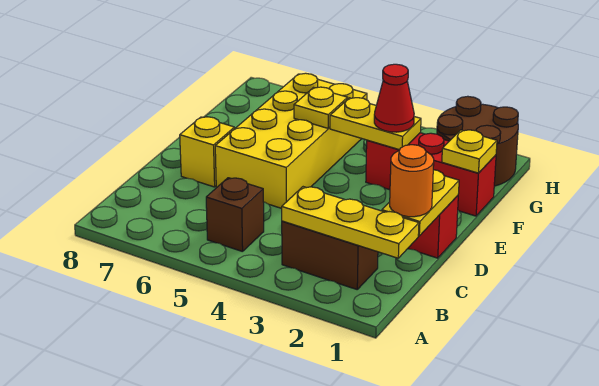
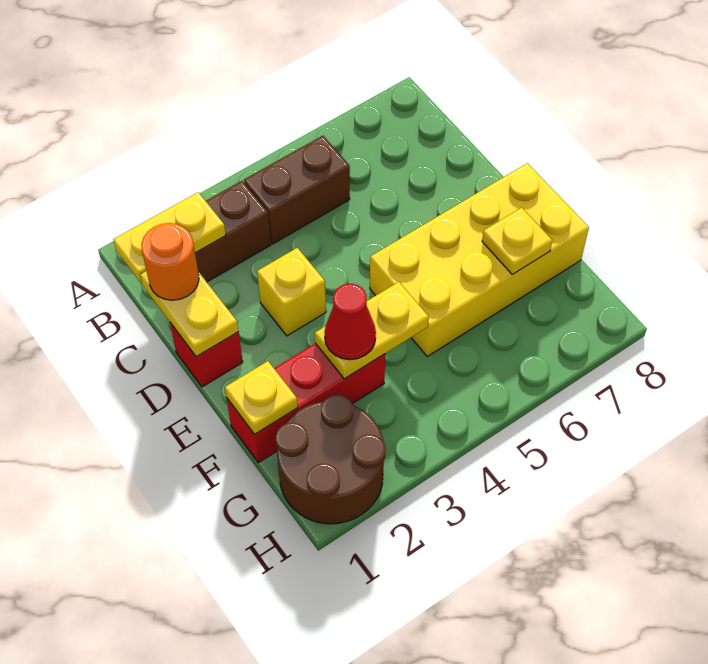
yellow 1x3 plate [282,187,419,258] -> yellow 1x2 plate [113,192,226,283]
brown 1x1 brick [206,178,264,252] -> brown 1x2 brick [244,136,350,244]
yellow 2x4 brick [215,73,367,208] -> yellow 2x4 brick turned to [370,163,589,356]
yellow 1x1 brick [180,117,235,187] -> yellow 1x1 brick moved to [257,248,326,336]
yellow 1x1 plate [294,87,348,128] -> yellow 1x1 plate moved to [482,208,552,274]

